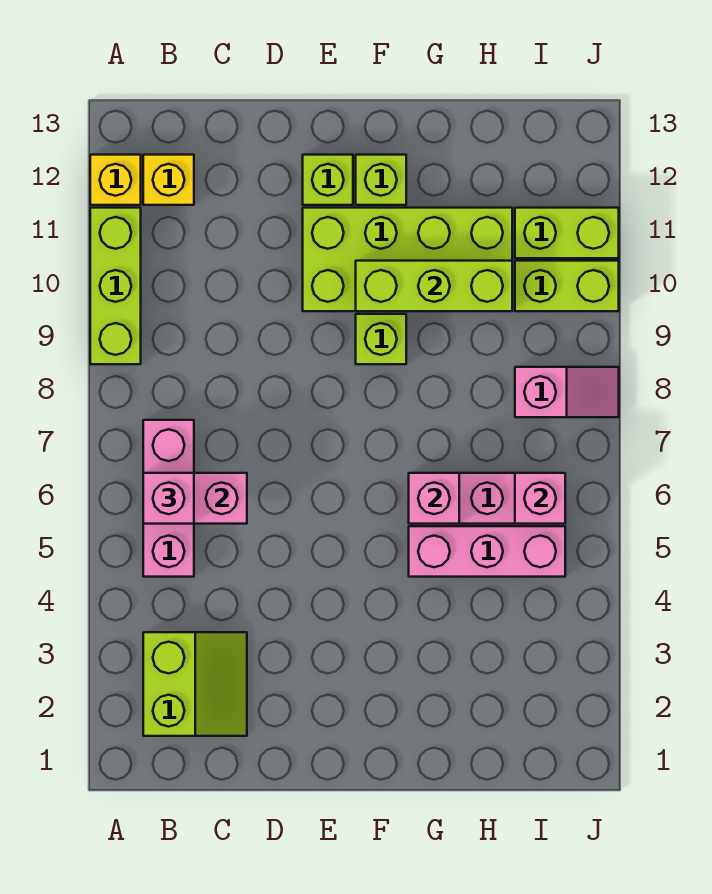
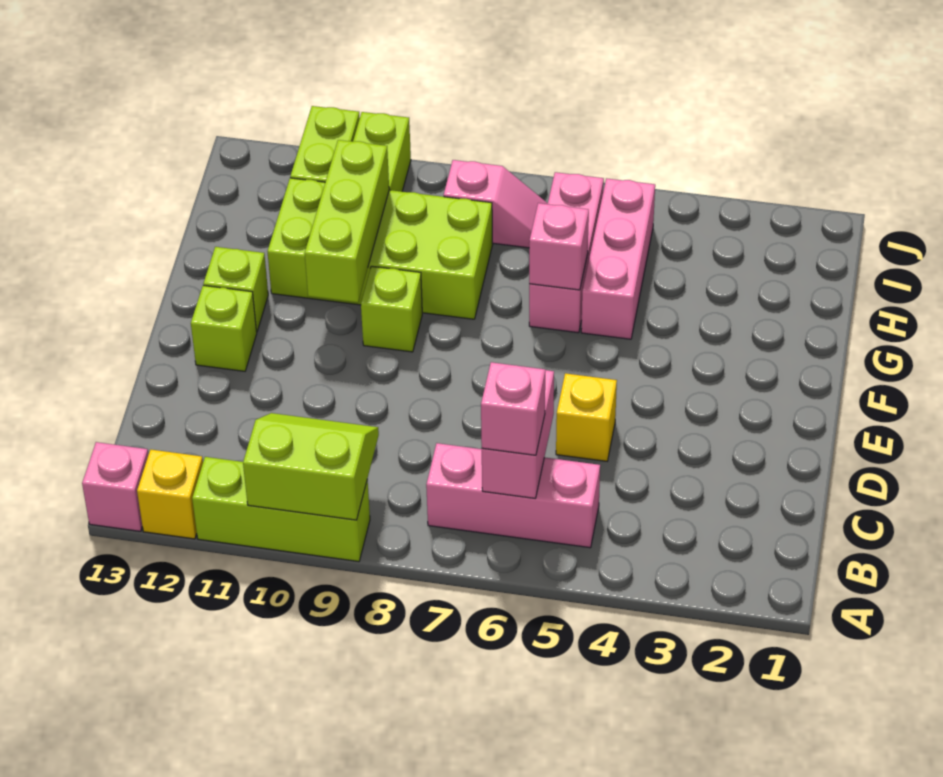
lime 2x2 slope [143,632,247,736] -> lime 2x2 slope moved to [243,413,379,520]
yellow 1x1 brick [143,155,194,205] -> yellow 1x1 brick moved to [556,373,617,461]
lime 2x4 brick [303,208,512,311] -> lime 2x4 brick turned to [267,178,493,319]
pink 1x1 brick [515,473,565,524] -> pink 1x1 brick moved to [82,442,148,531]
pink 1x2 slope [515,367,619,417] -> pink 1x2 slope turned to [444,160,548,248]

